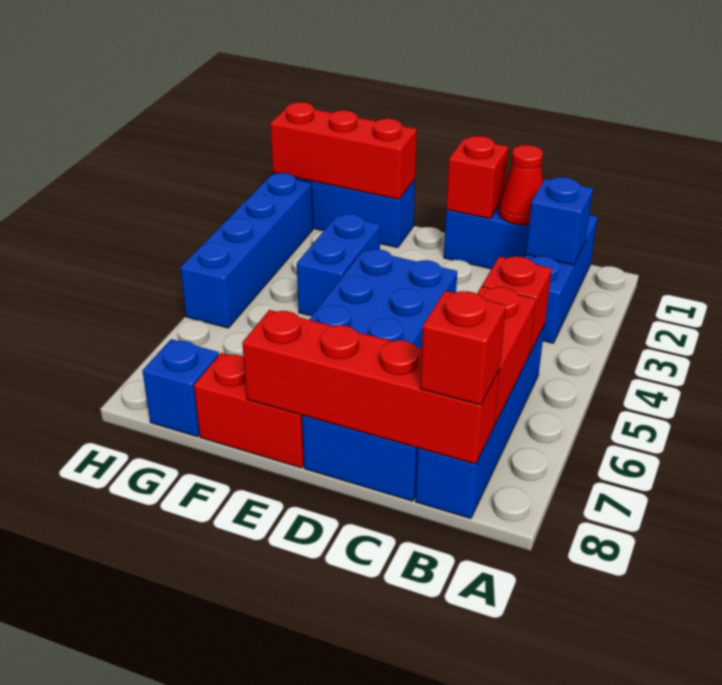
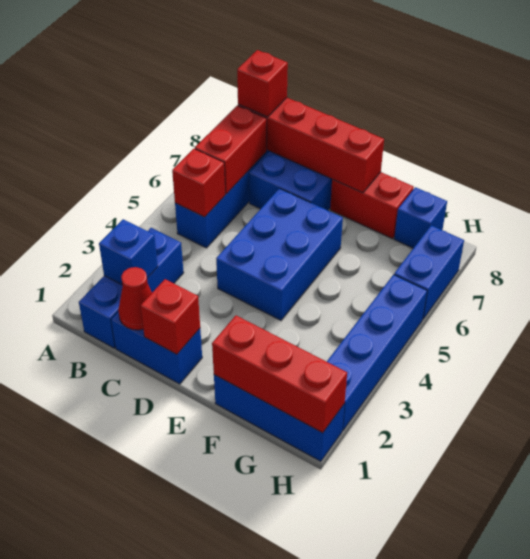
blue 1x2 brick [297,214,380,316] -> blue 1x2 brick moved to [394,225,464,319]

